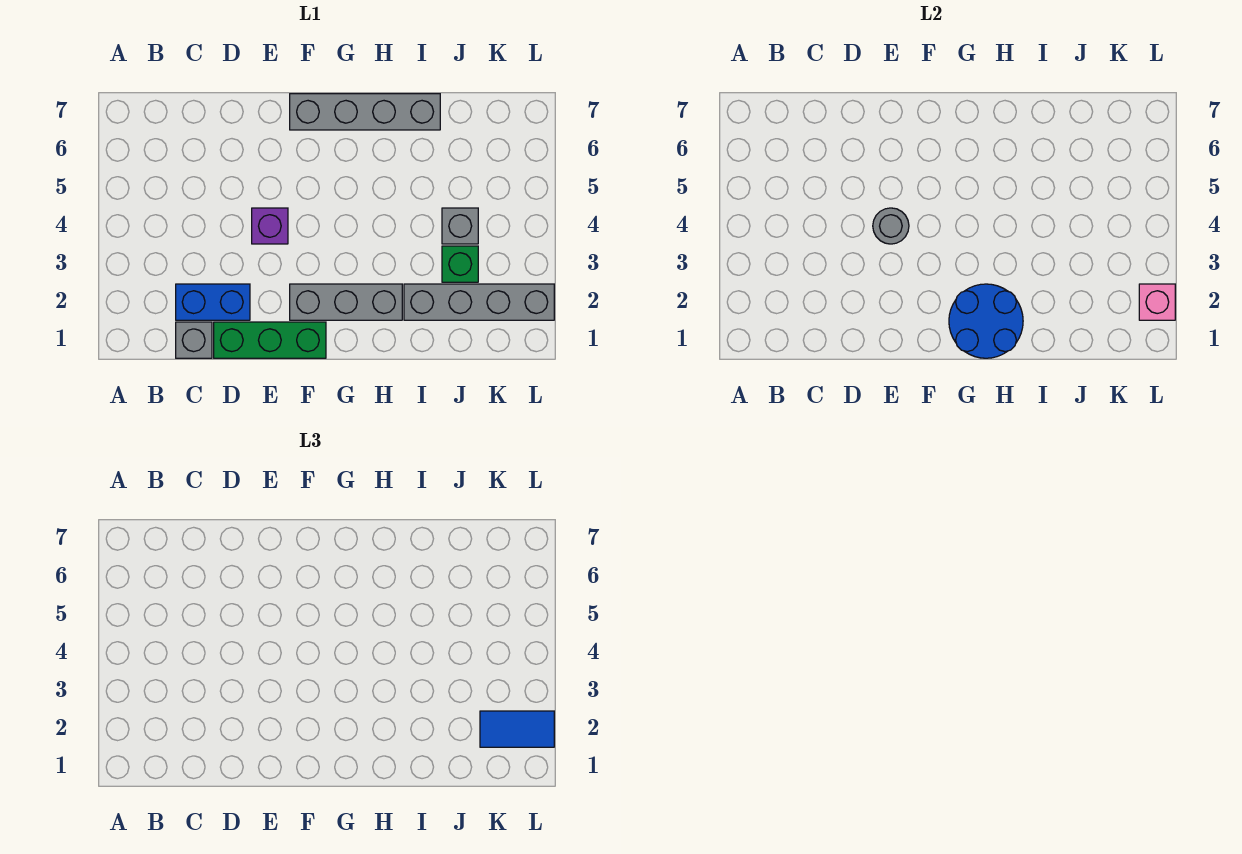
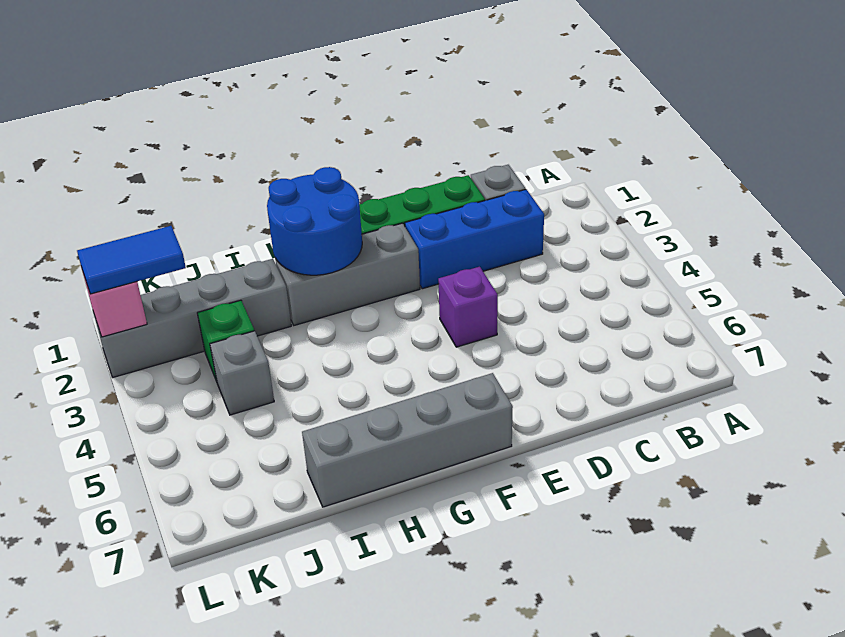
blue 1x2 brick [176,284,250,320] -> blue 1x3 brick [405,189,544,289]
grey 1x1 round brick [873,208,909,244] -> none

